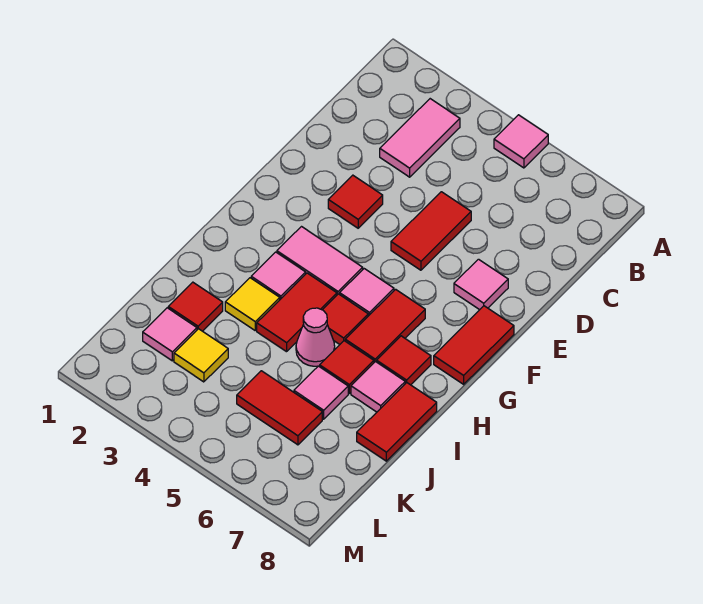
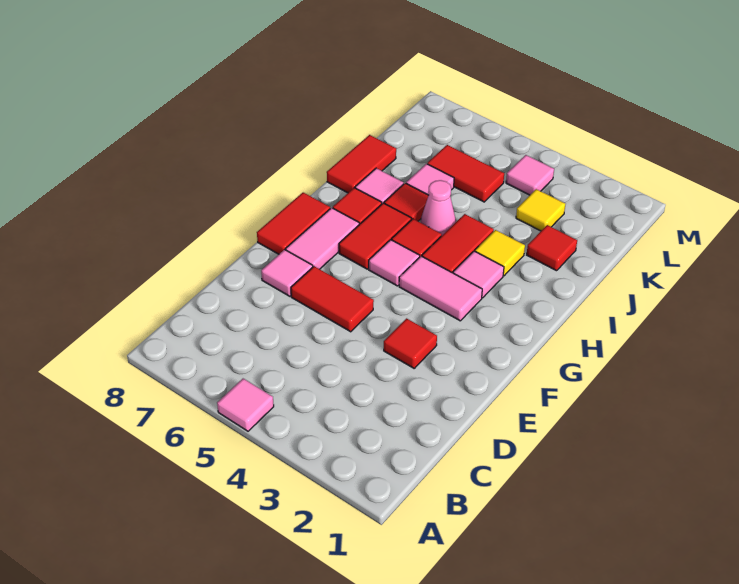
pink 1x2 tile [380,99,460,177] -> pink 1x2 tile moved to [286,208,359,269]
red 1x2 tile [391,192,471,270] -> red 1x2 tile turned to [291,266,374,332]
pink 1x1 tile [143,308,197,361] -> pink 1x1 tile moved to [506,155,554,195]

